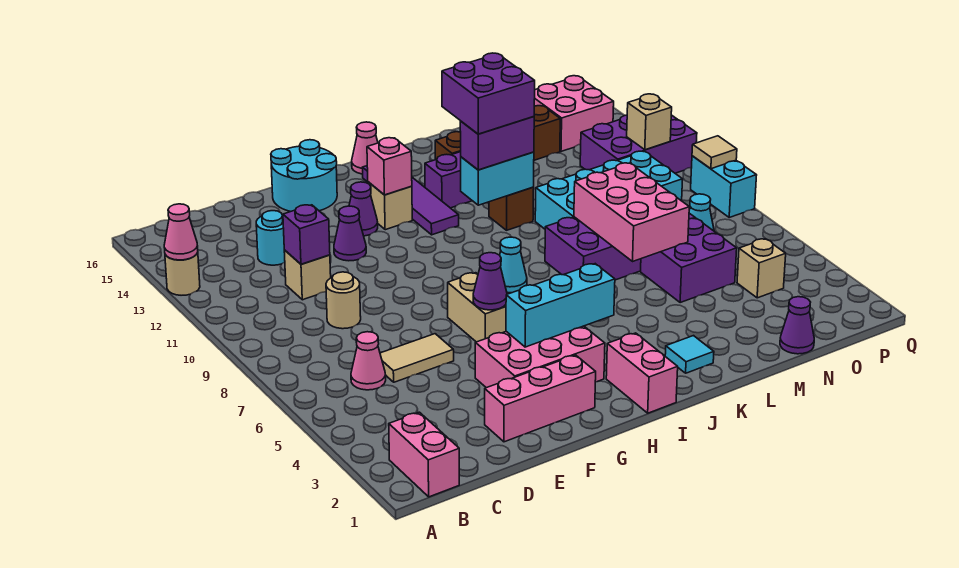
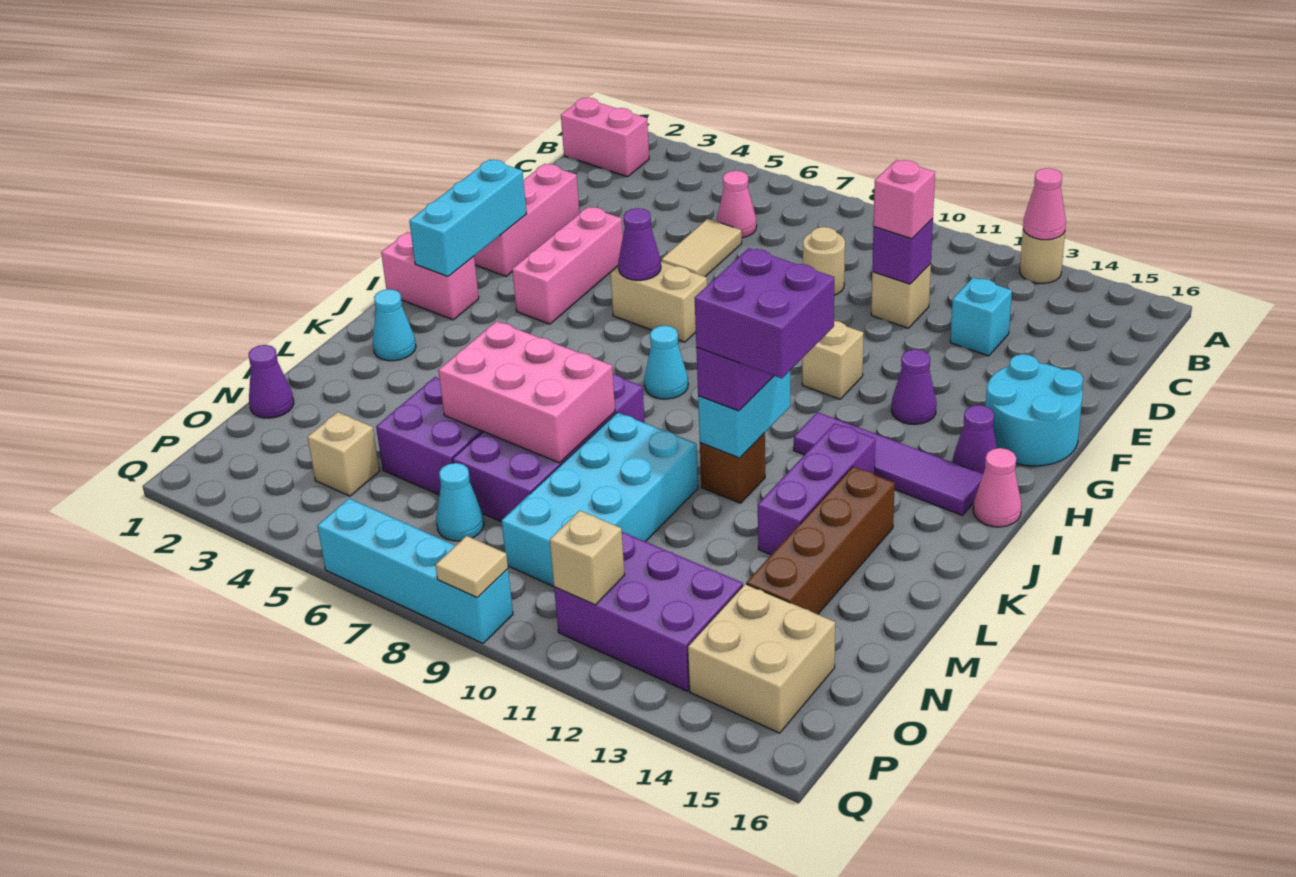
cyan 1x1 round brick [256,211,285,265] -> cyan 1x1 brick [950,278,1012,356]
pink 2x3 brick [475,326,605,388] -> pink 1x3 brick [512,207,623,324]
purple 1x1 cone [334,206,366,261] -> purple 1x1 cone moved to [953,405,997,474]
cyan 1x3 brick [506,264,615,347] -> cyan 1x3 brick moved to [409,159,527,276]
tan 1x1 brick [368,182,412,230] -> tan 1x1 brick moved to [802,321,864,399]
pink 1x1 brick [367,138,412,195] -> pink 1x1 brick moved to [874,160,935,239]
cyan 1x1 tile [665,336,714,373] -> cyan 1x1 cone [373,289,416,361]
purple 2x3 brick [580,115,697,173] -> purple 2x3 brick turned to [554,532,743,691]
pink 2x2 brick [534,76,614,151] -> tan 2x2 brick [688,584,835,733]
cyan 1x2 brick [691,156,757,217] -> cyan 1x4 brick [318,498,513,643]

